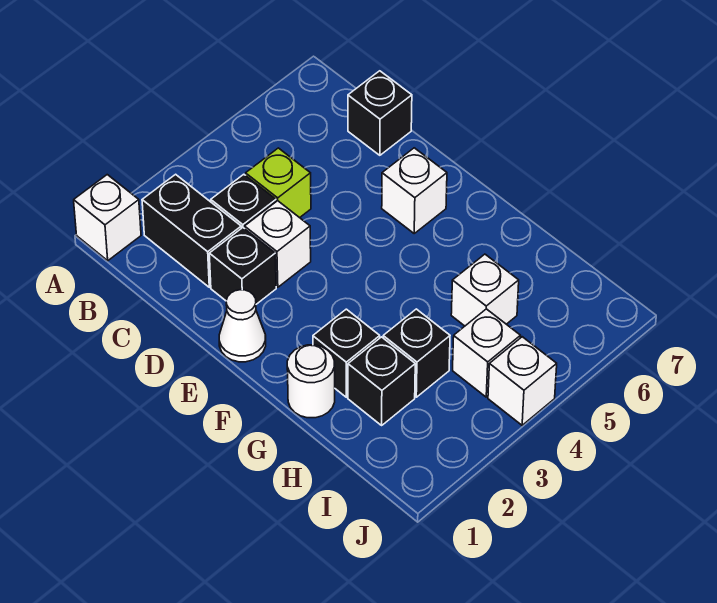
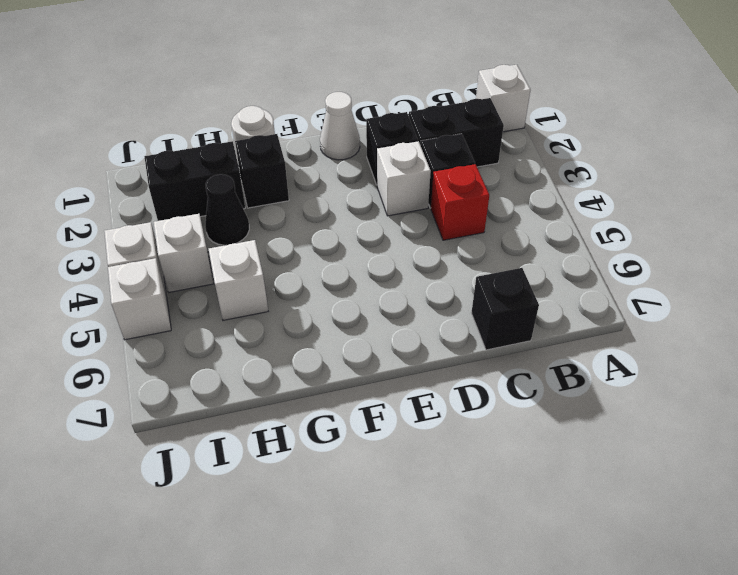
lime 1x1 brick [246,148,311,218] -> red 1x1 brick [431,164,489,240]
white 1x1 brick [382,148,447,233] -> white 1x1 brick moved to [108,258,171,340]
black 1x1 brick [348,337,415,425] -> black 1x2 brick [144,141,245,221]
black 1x1 brick [383,309,450,397] -> black 1x1 cone [205,174,249,245]

